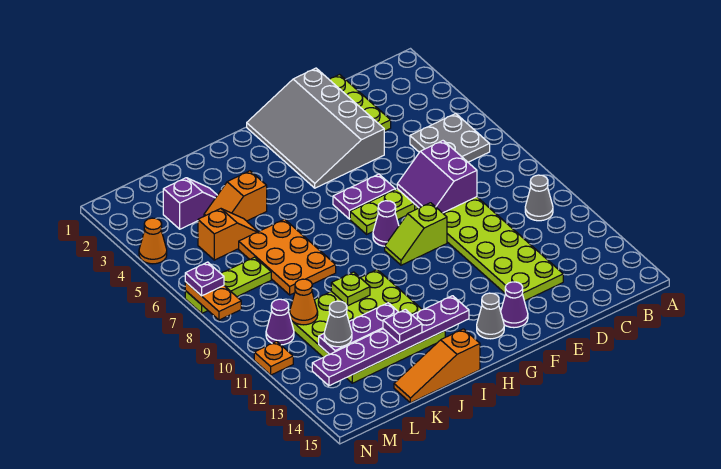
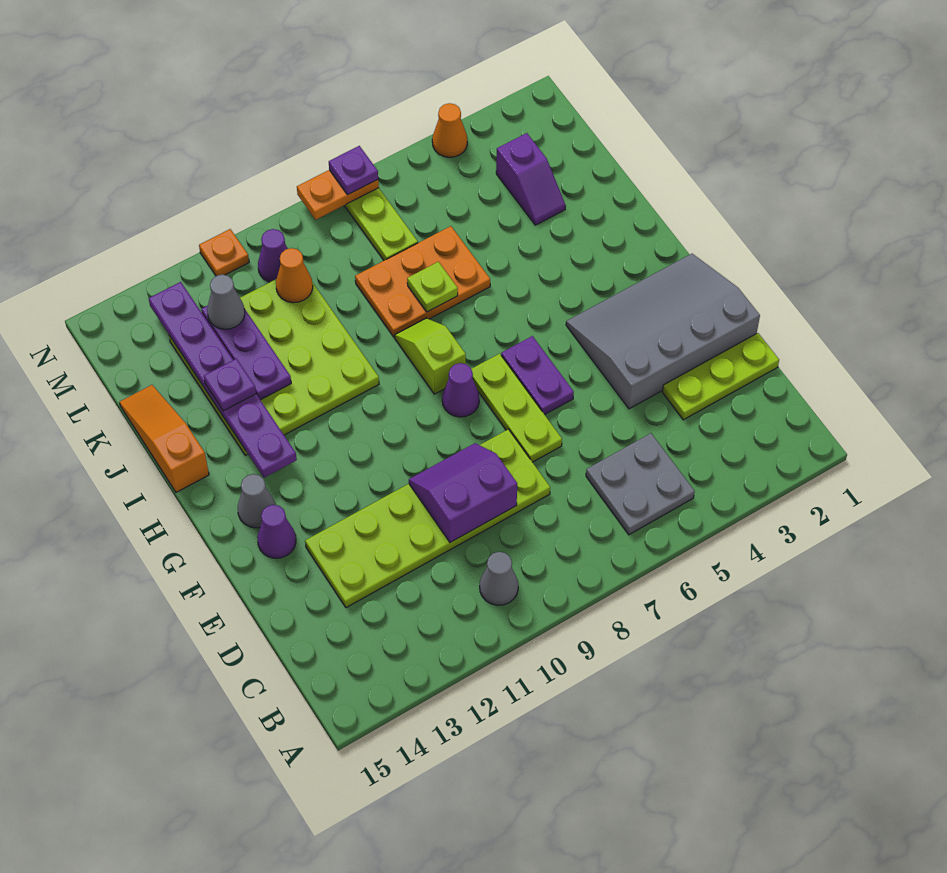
purple 2x2 slope [397,141,477,213] -> purple 2x2 slope moved to [409,443,517,542]
lime 1x2 slope [385,203,447,265] -> lime 1x2 slope moved to [395,318,466,394]
orange 1x2 slope [204,171,267,221] -> none
lime 1x1 plate [331,272,370,306] -> lime 1x1 plate moved to [407,262,458,312]
orange 1x2 slope [198,209,258,260] -> none

